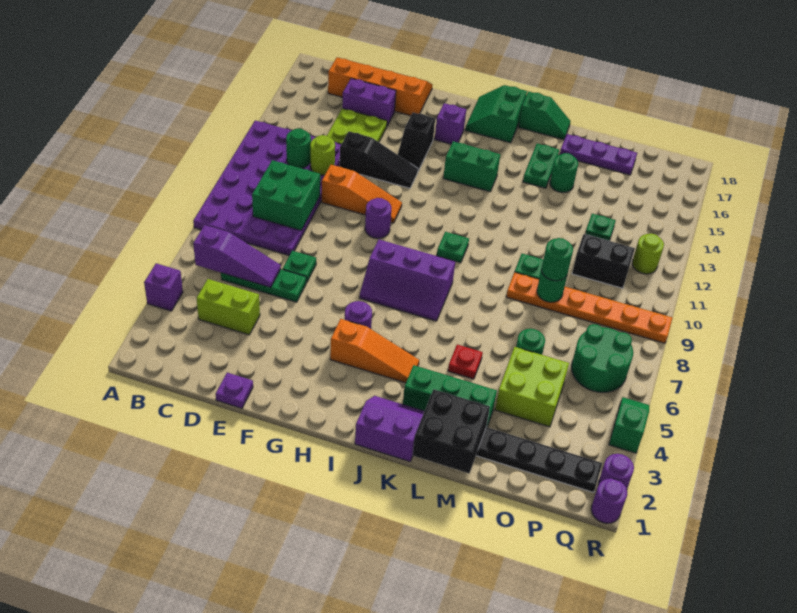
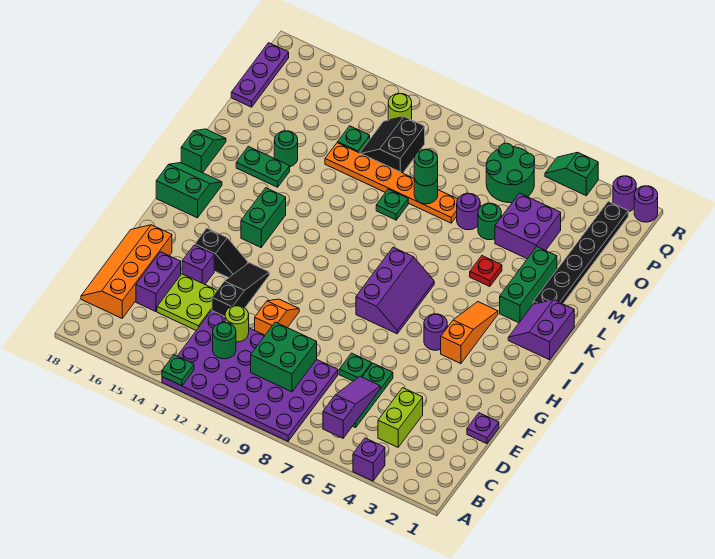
orange 1x3 slope [322,165,402,223] -> orange 1x2 slope [255,299,299,335]
purple 1x1 round brick [365,198,391,238] -> purple 1x1 round brick moved to [457,193,480,230]
purple 1x1 brick [435,103,466,144] -> purple 1x1 brick moved to [182,245,214,284]
green 2x2 slope [465,85,527,143] -> green 2x2 slope turned to [156,163,222,218]
green 1x1 plate [437,232,469,263] -> green 1x1 plate moved to [162,355,194,386]
black 2x2 brick [413,389,490,473] -> none
orange 1x6 plate [506,272,673,343] -> orange 1x6 plate turned to [325,143,458,223]
purple 1x3 plate [560,134,637,175] -> purple 1x3 plate moved to [231,43,289,107]
lime 2x2 brick [495,347,569,427] -> purple 2x2 brick [495,193,561,259]

